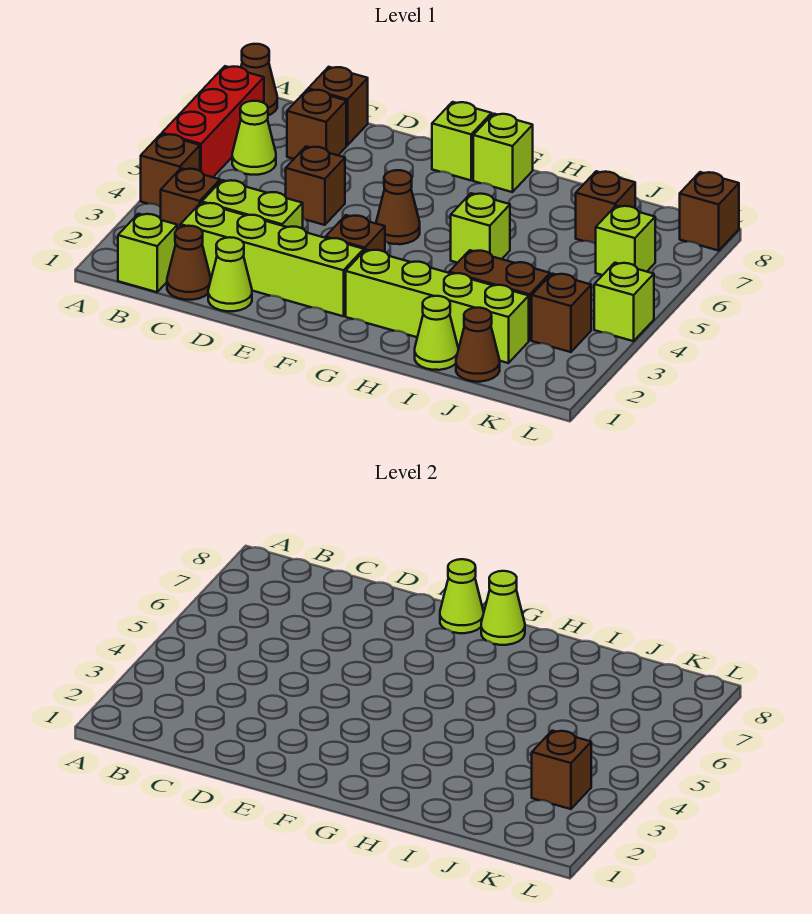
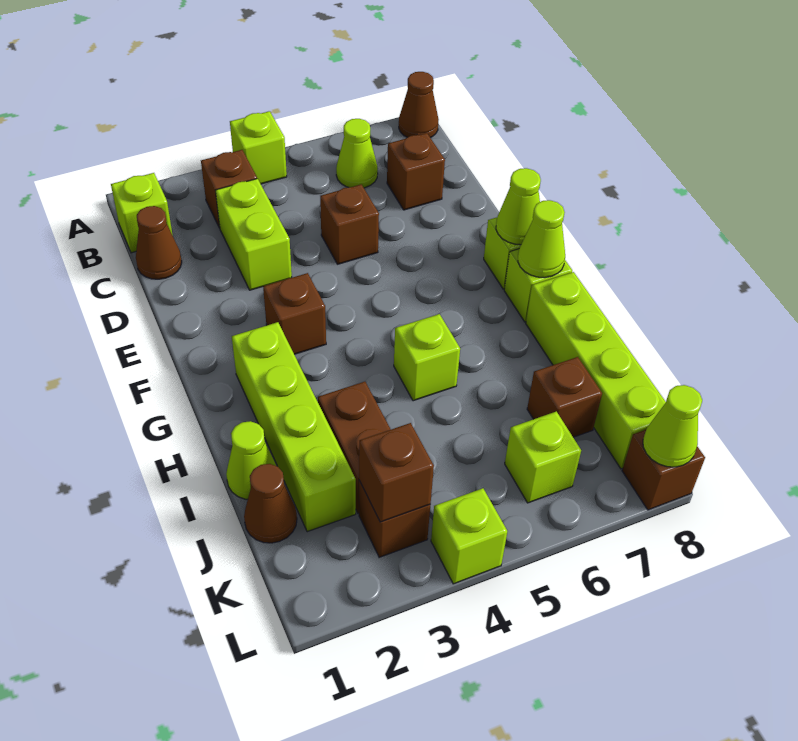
brown 1x1 brick [141,134,200,207] -> lime 1x1 brick [230,111,287,184]
red 1x3 brick [162,66,264,177] -> none
lime 1x4 brick [180,203,364,316] -> lime 1x4 brick moved to [526,272,666,469]
brown 1x1 brick [308,67,368,145] -> none
lime 1x1 cone [208,237,252,311] -> lime 1x1 cone moved to [643,385,702,467]
brown 1x1 cone [376,170,420,244] -> none

